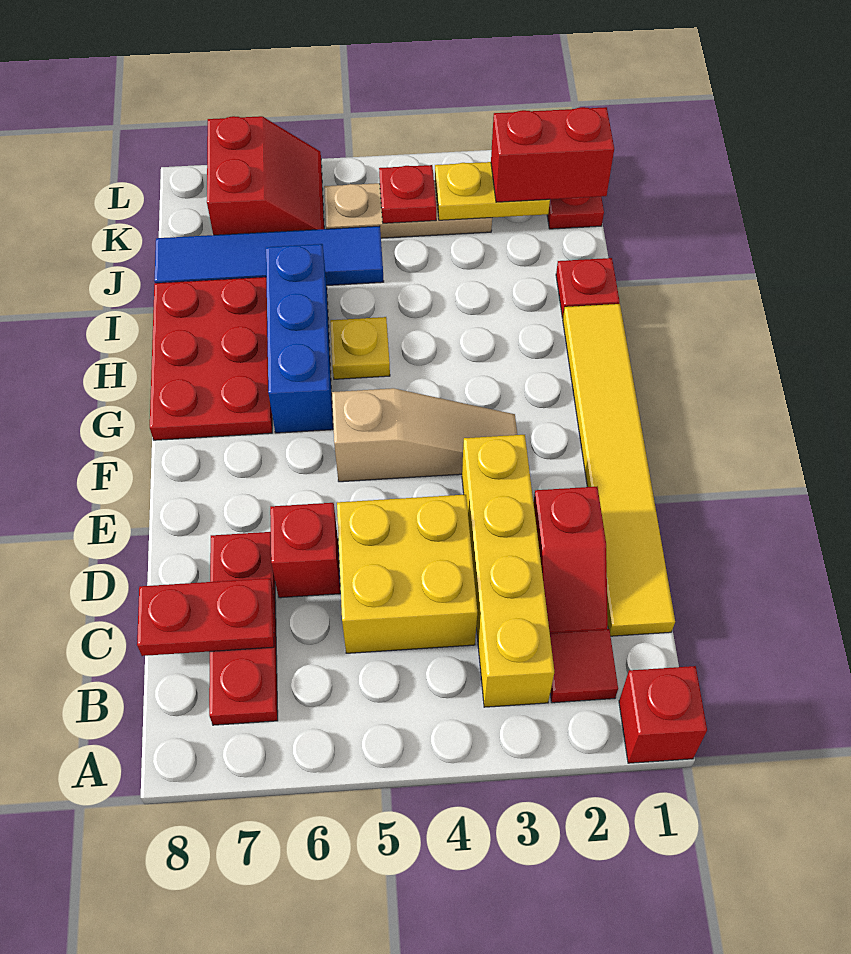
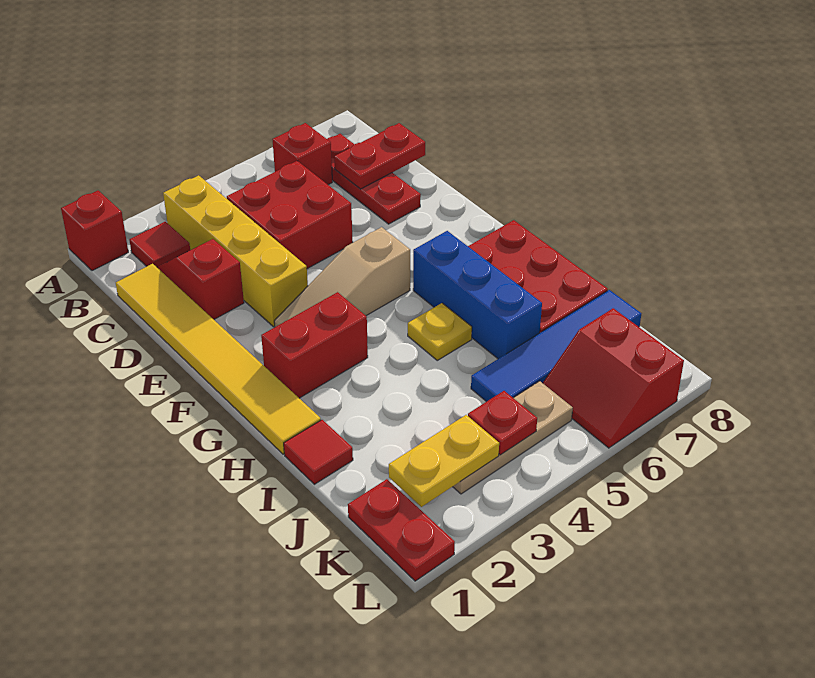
yellow 2x2 brick [337,495,477,653] -> red 2x2 brick [227,161,353,269]
red 1x1 brick [270,503,340,598] -> red 1x1 brick moved to [272,123,332,185]
red 1x1 plate [556,258,620,318] -> red 1x1 tile [284,420,353,484]
red 1x2 brick [491,107,614,202] -> red 1x2 brick moved to [261,292,368,398]

